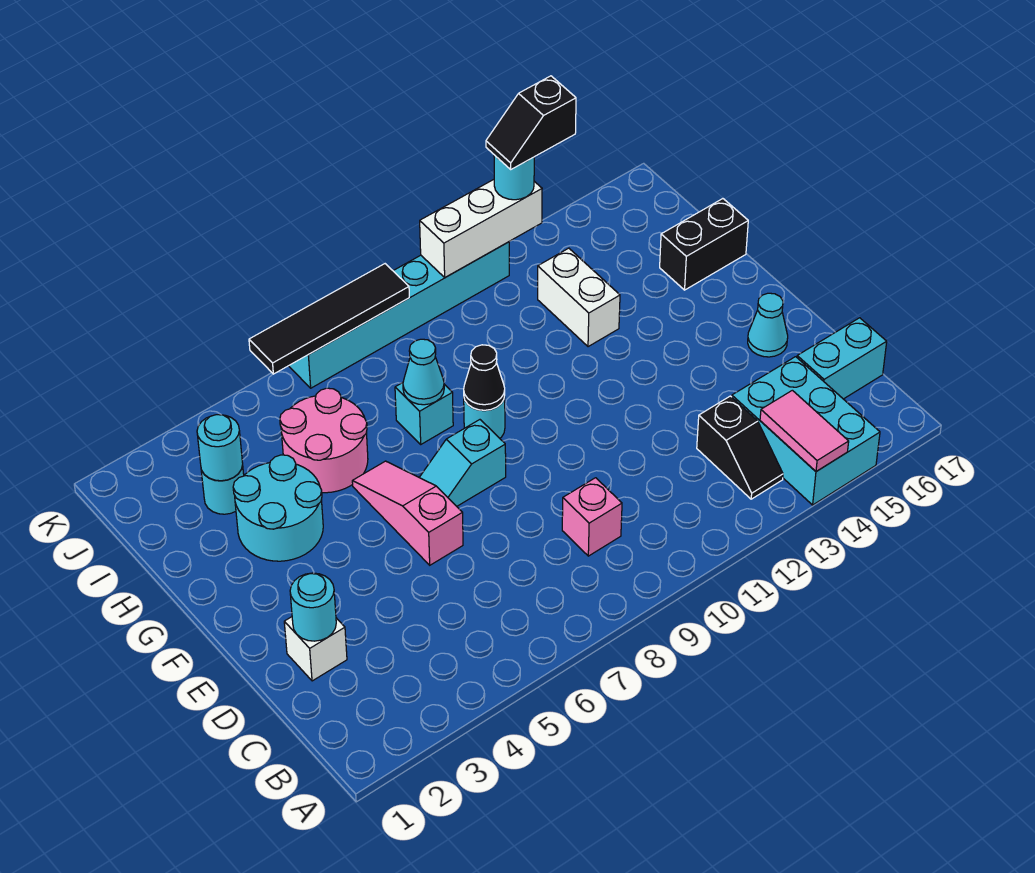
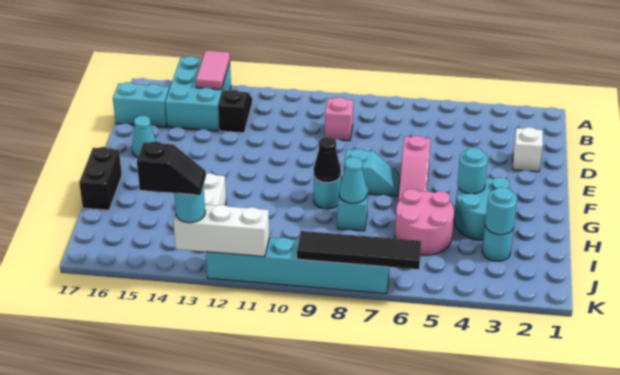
cyan 1x1 round brick [290,573,336,641] -> cyan 1x1 round brick moved to [457,148,488,194]
black 1x2 brick [660,199,748,290] -> black 1x2 brick turned to [79,147,122,210]

